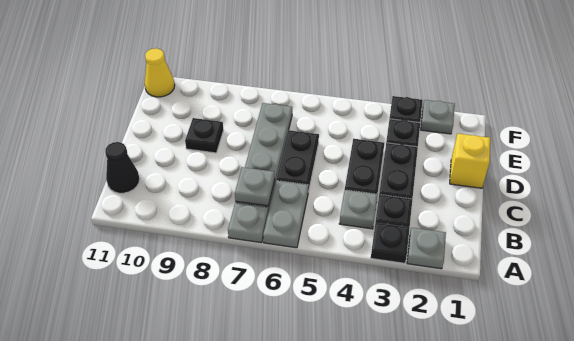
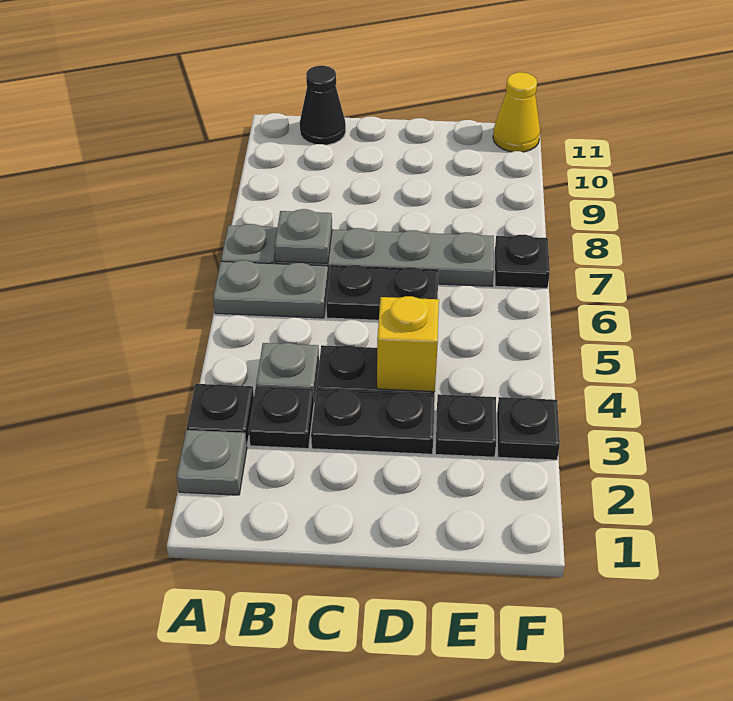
yellow 1x1 brick [450,133,490,188] -> yellow 1x1 brick moved to [377,296,439,392]
black 1x1 plate [185,118,223,153] -> black 1x1 plate moved to [495,235,550,288]
grey 1x1 plate [421,100,455,134] -> none

